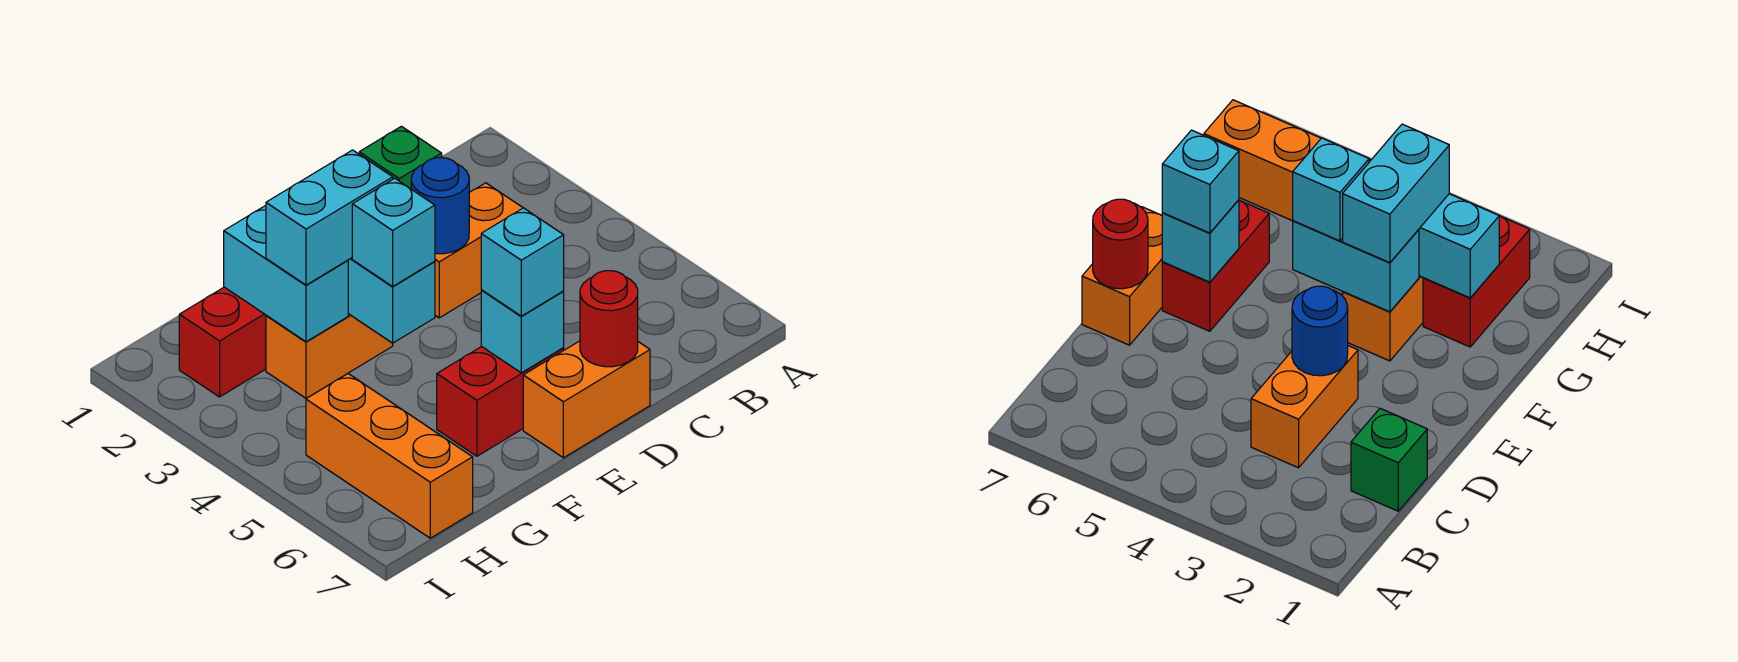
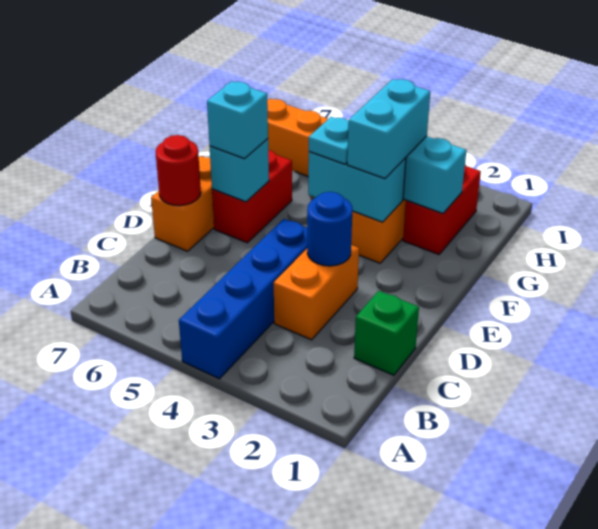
none -> blue 1x4 brick [179,219,307,379]
cyan 1x1 brick [352,178,435,286] -> cyan 1x1 plate [309,117,349,164]

